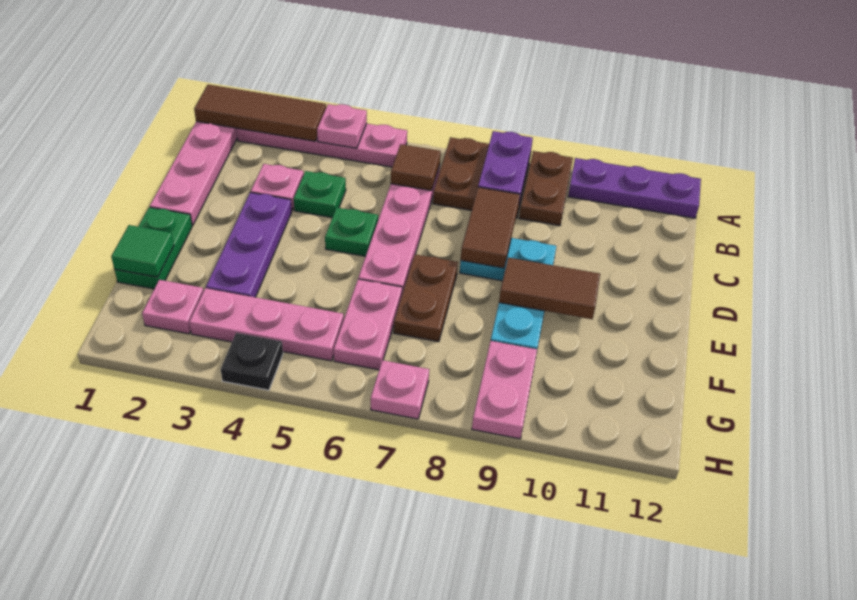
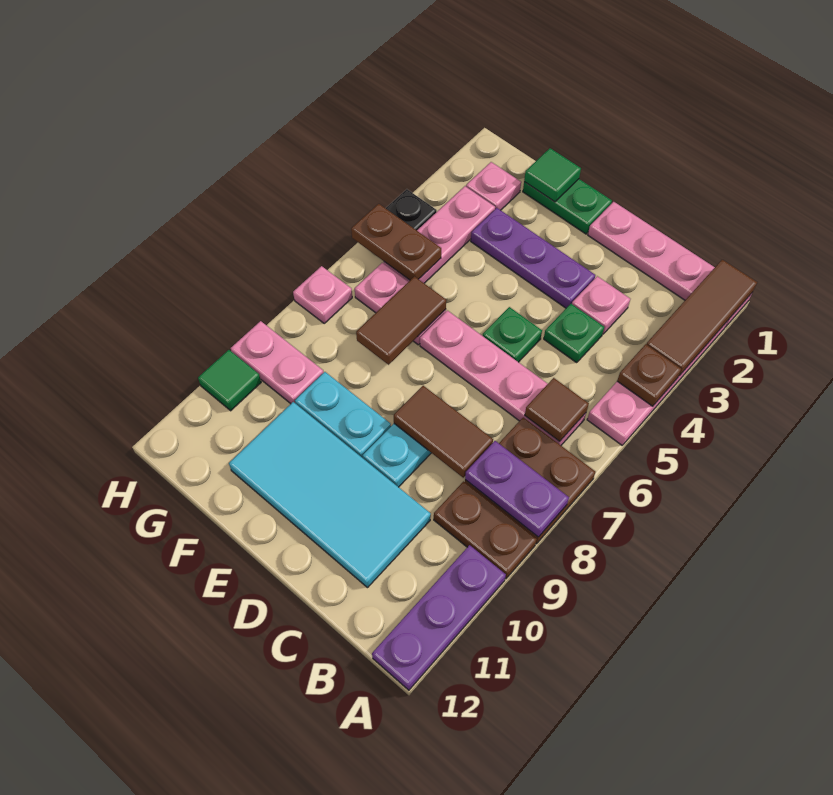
pink 1x1 plate [317,104,367,148] -> brown 1x1 plate [617,344,681,406]
none -> cyan 2x4 tile [229,402,431,588]
brown 1x2 plate [394,254,458,342] -> brown 1x2 plate moved to [351,204,441,280]
brown 1x2 tile [499,258,600,319] -> brown 1x2 tile moved to [356,276,446,365]
none -> green 1x1 tile [198,350,261,411]

